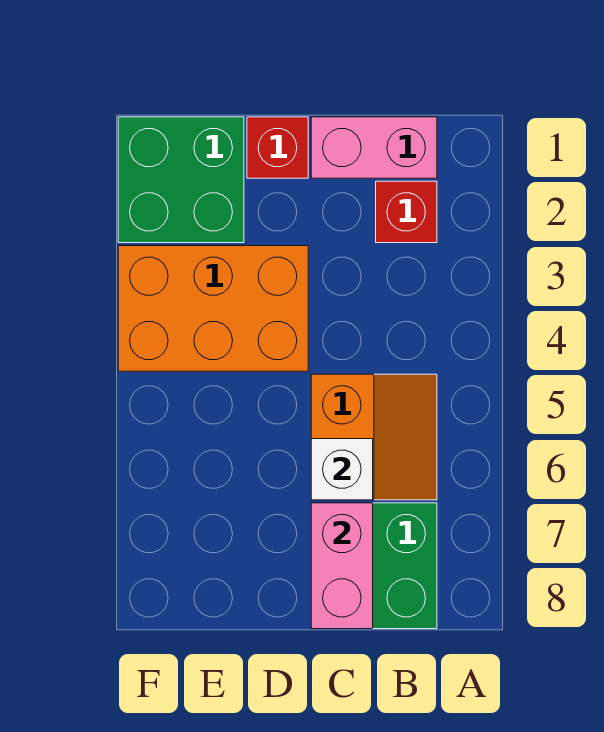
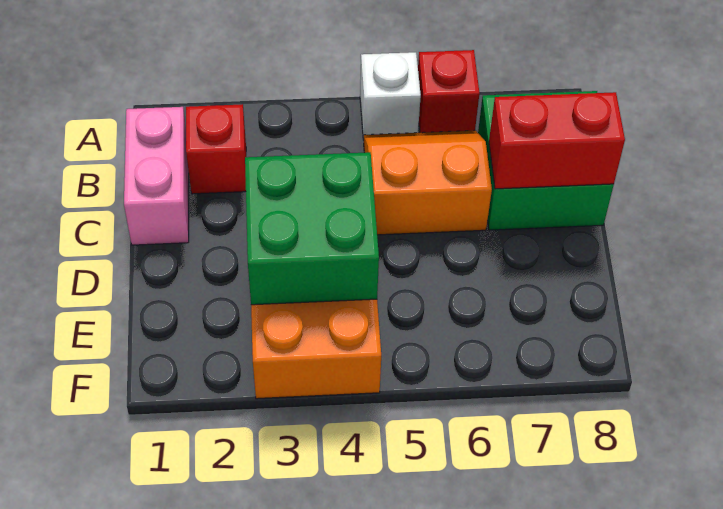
white 1x1 brick [311,439,373,500] -> white 1x1 brick moved to [360,52,421,140]
pink 1x2 brick [311,503,373,629] -> red 1x2 brick [489,92,625,189]
red 1x1 brick [247,117,308,178] -> red 1x1 brick moved to [418,50,479,133]
green 2x2 brick [118,117,244,243] -> green 2x2 brick moved to [245,152,379,305]

